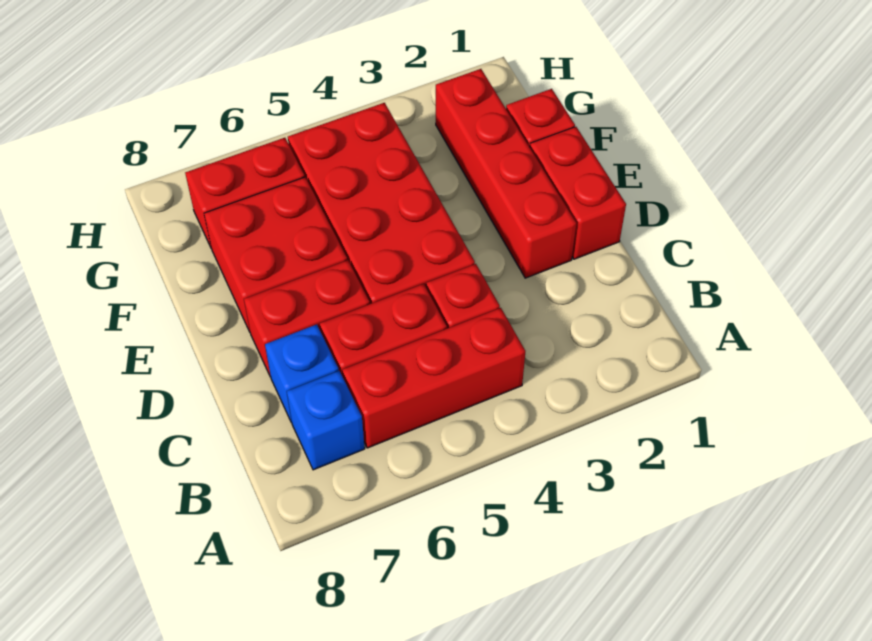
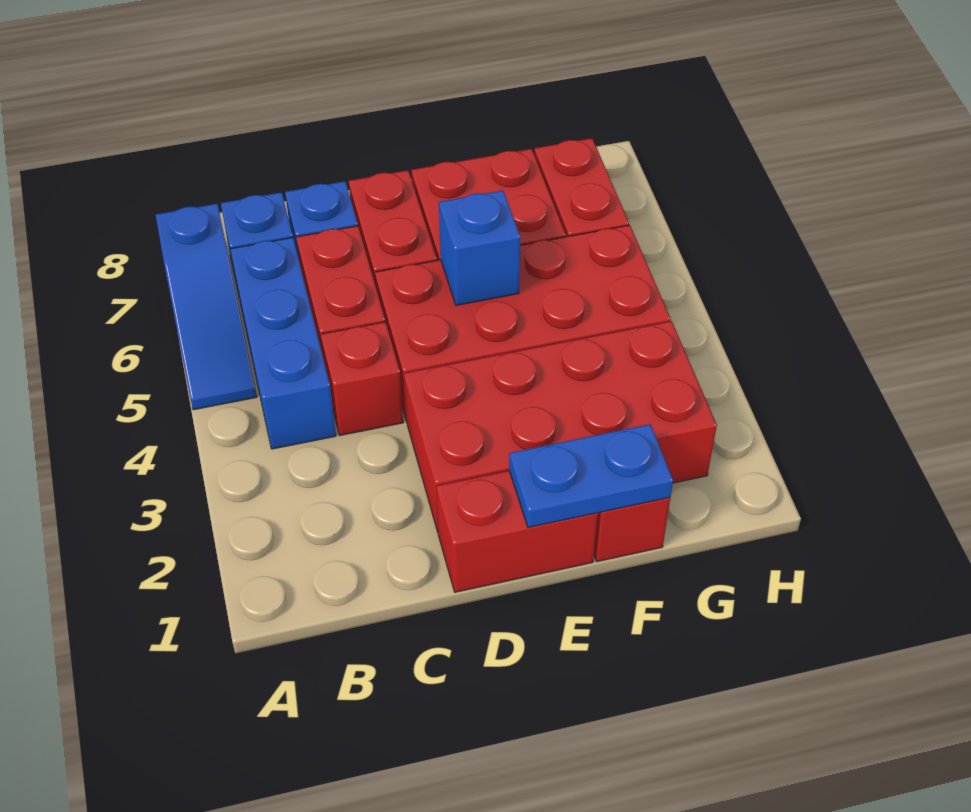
none -> blue 1x3 slope [156,204,257,410]
red 1x3 brick [342,308,525,448] -> blue 1x3 brick [231,238,336,449]
red 1x4 brick [436,69,576,278] -> red 2x4 brick [404,321,717,532]
none -> blue 1x2 plate [509,424,673,527]
none -> blue 1x1 brick [439,190,520,305]

